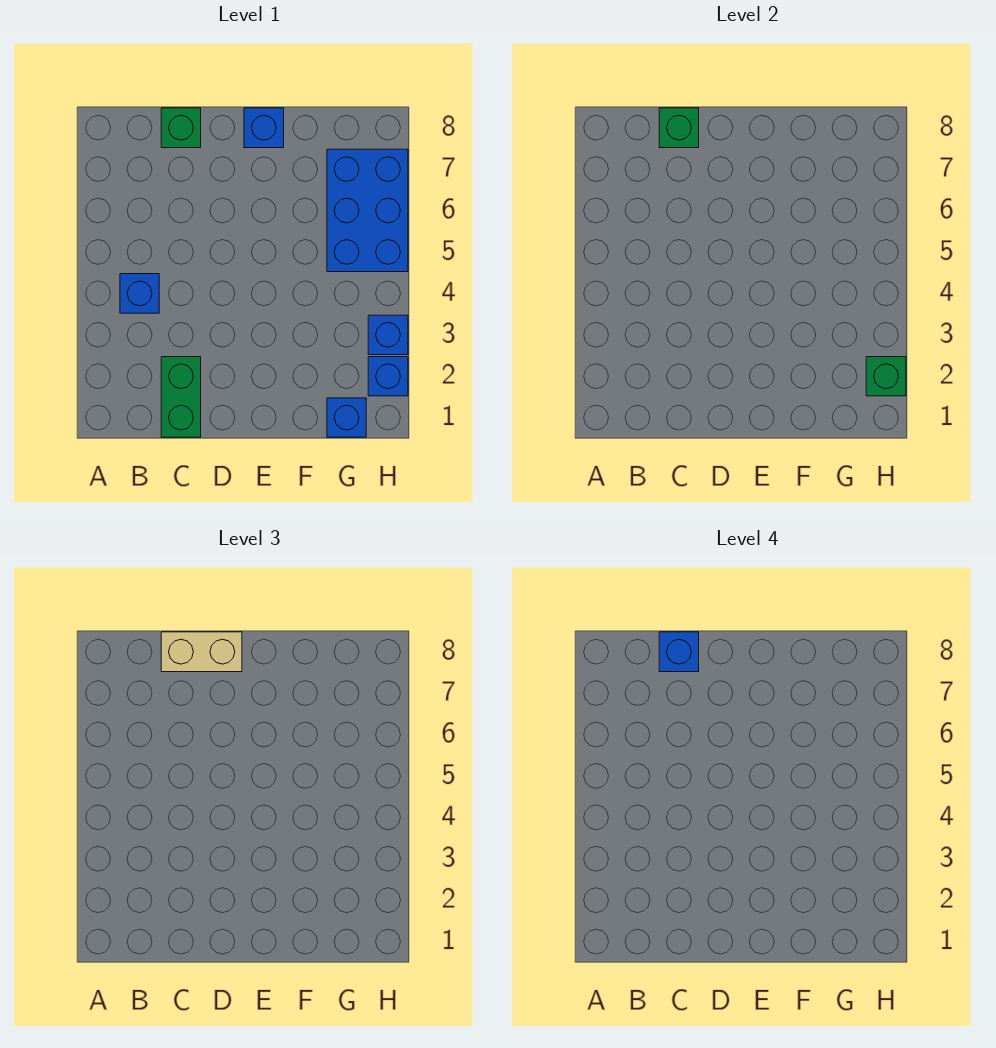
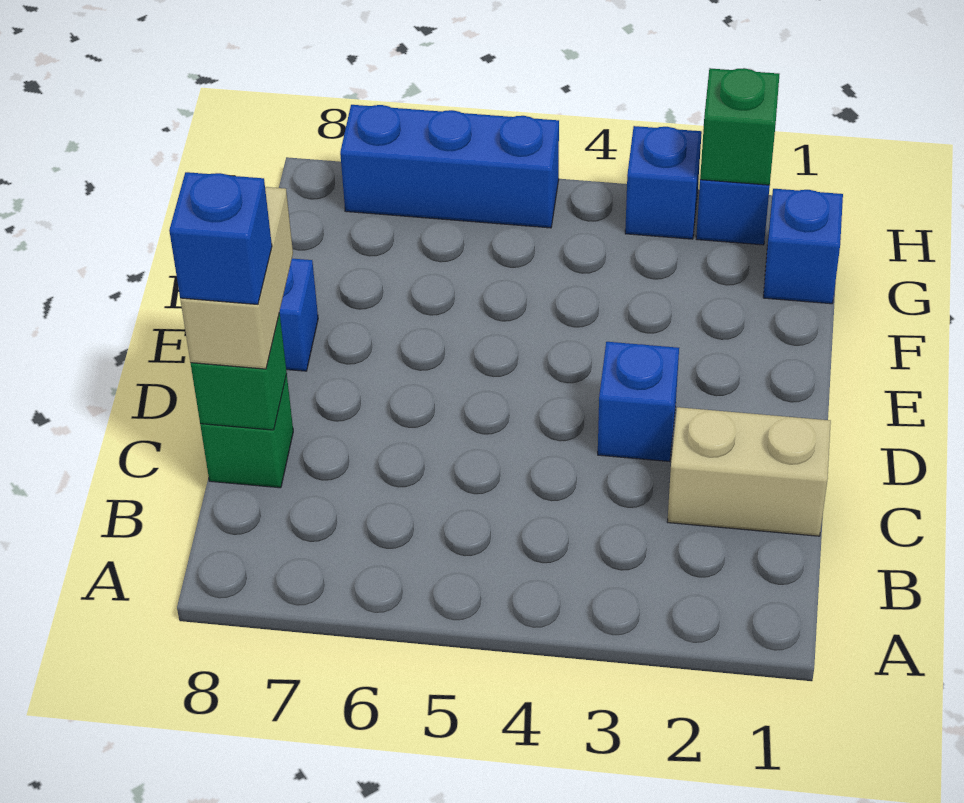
blue 1x1 brick [120,274,159,313] -> blue 1x1 brick moved to [598,342,679,461]
green 1x2 brick [161,357,201,437] -> tan 1x2 brick [667,407,831,536]
blue 2x3 brick [327,149,408,272] -> blue 1x3 brick [340,105,559,228]

